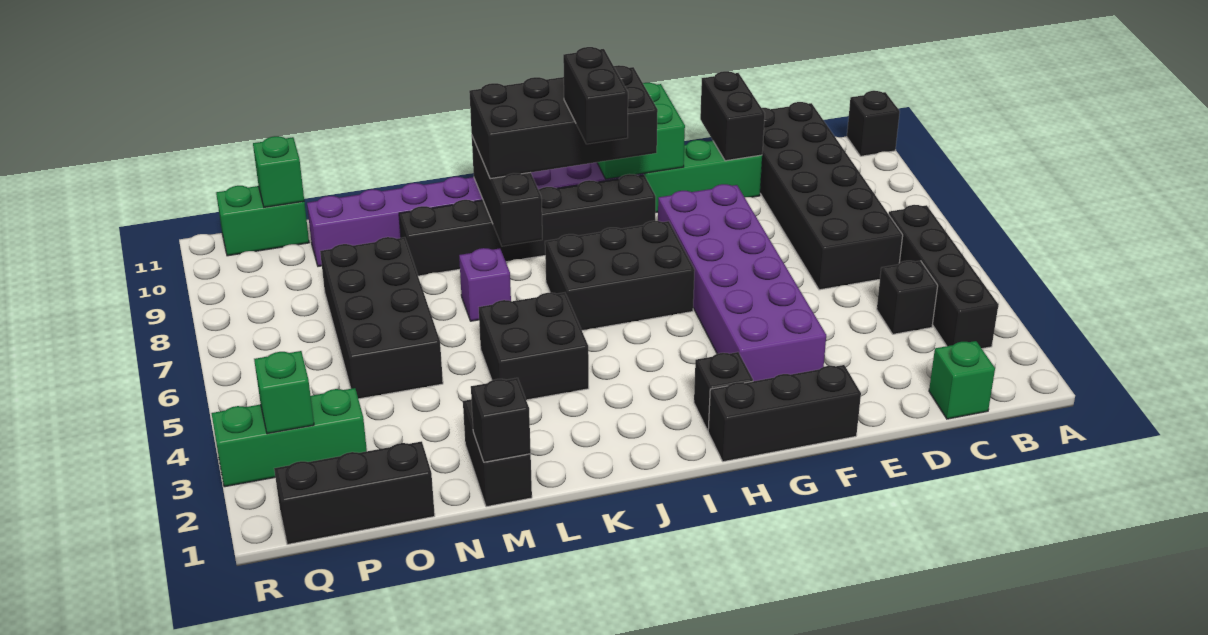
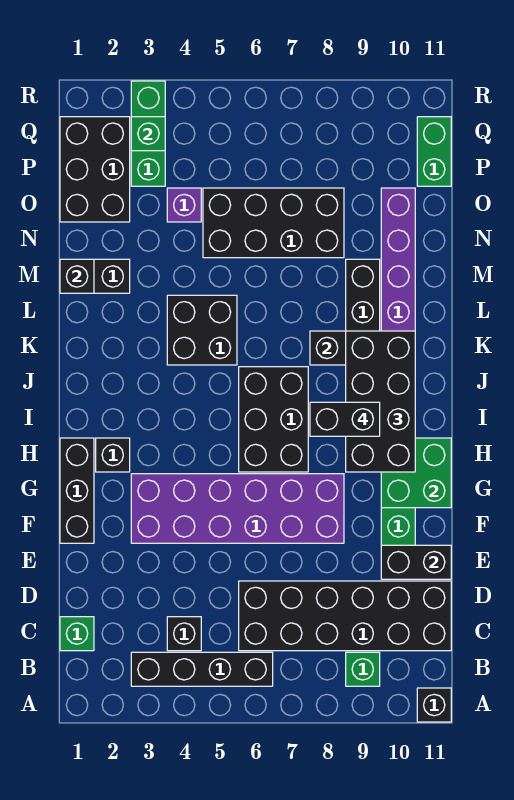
purple 1x1 brick [459,248,511,321] -> purple 1x1 brick moved to [167,188,201,222]
black 1x3 brick [274,441,435,544] -> black 2x3 brick [60,117,130,222]
green 1x1 brick [253,136,304,207] -> green 1x1 brick moved to [346,652,380,686]

